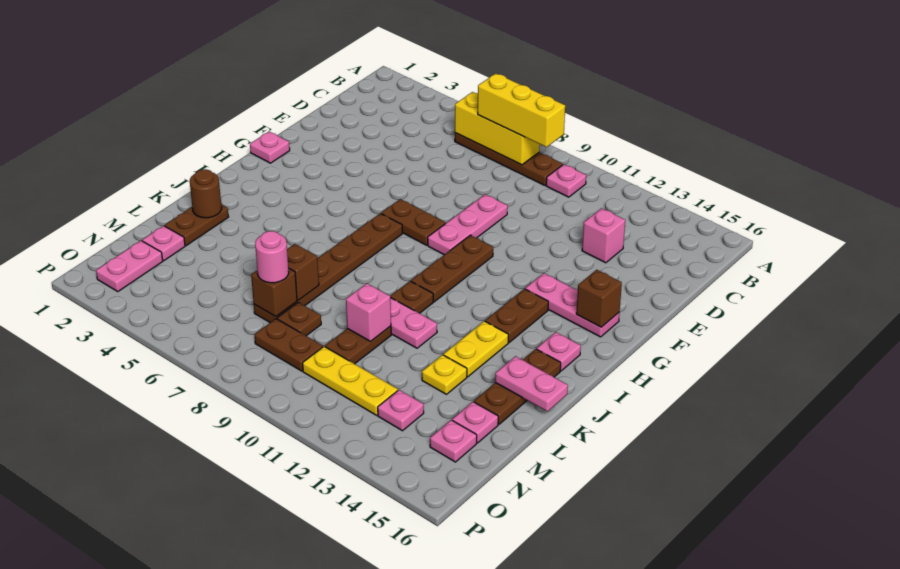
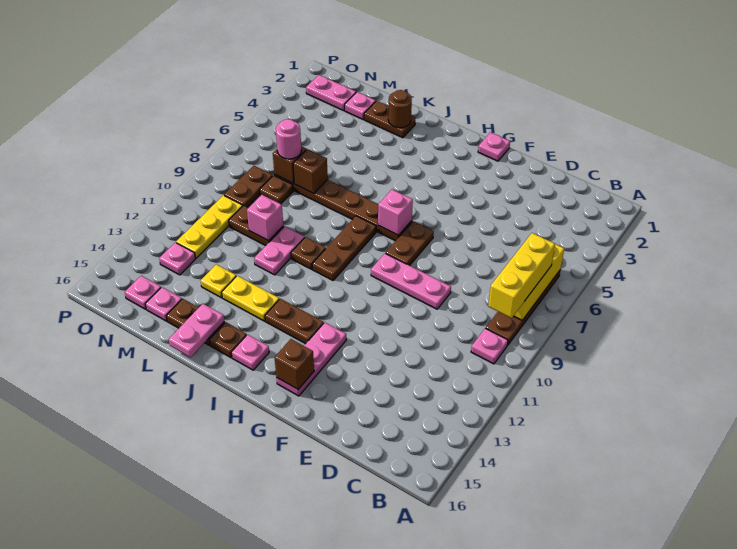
pink 1x1 brick [582,208,625,263] -> pink 1x1 brick moved to [378,190,413,235]
brown 1x3 plate [411,235,493,302] -> brown 1x3 plate turned to [312,216,376,280]

